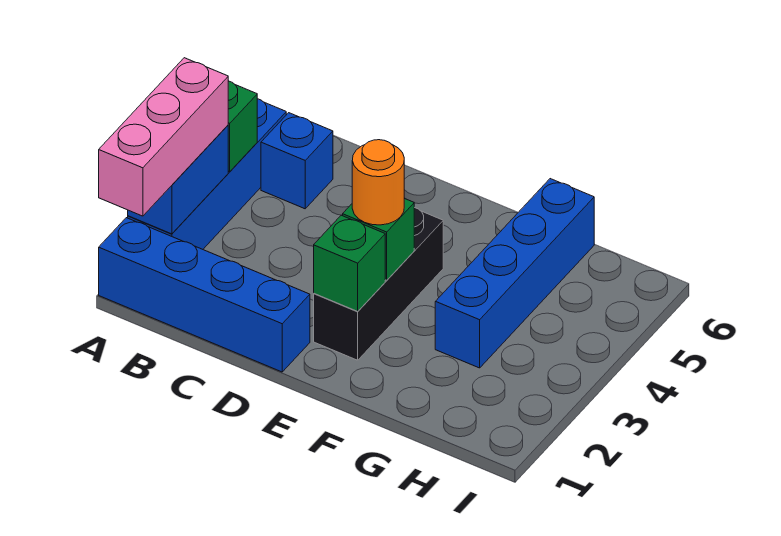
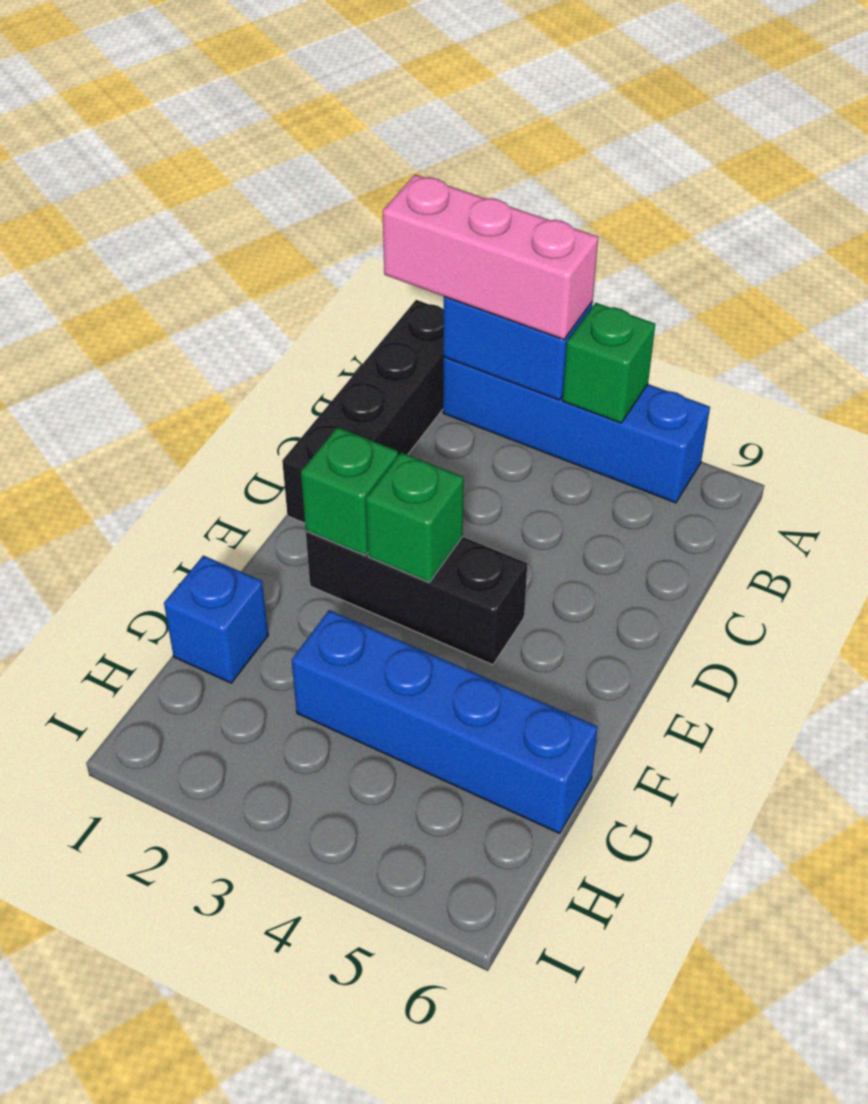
blue 1x4 brick [99,218,310,372] -> black 1x4 brick [282,300,444,523]
blue 1x1 brick [261,113,333,209] -> blue 1x1 brick moved to [164,556,268,683]
orange 1x1 round brick [352,140,404,225] -> none

